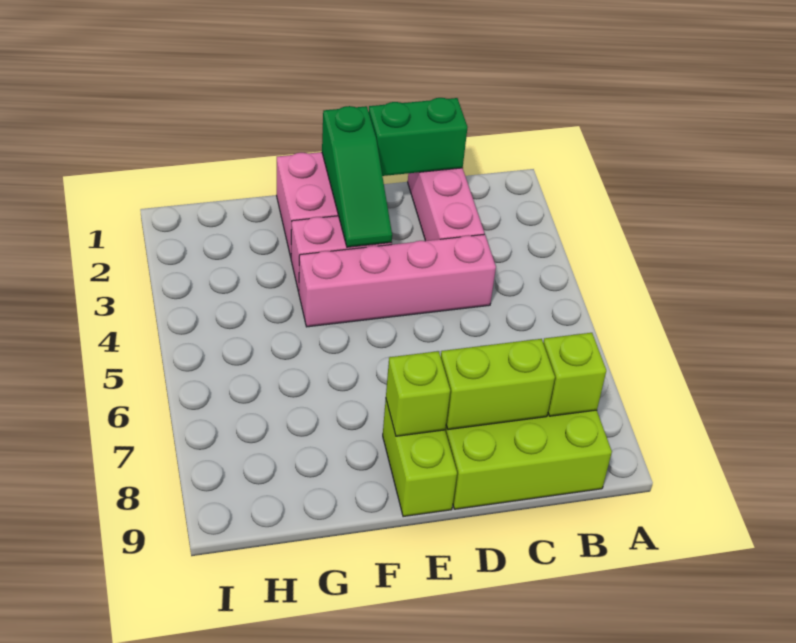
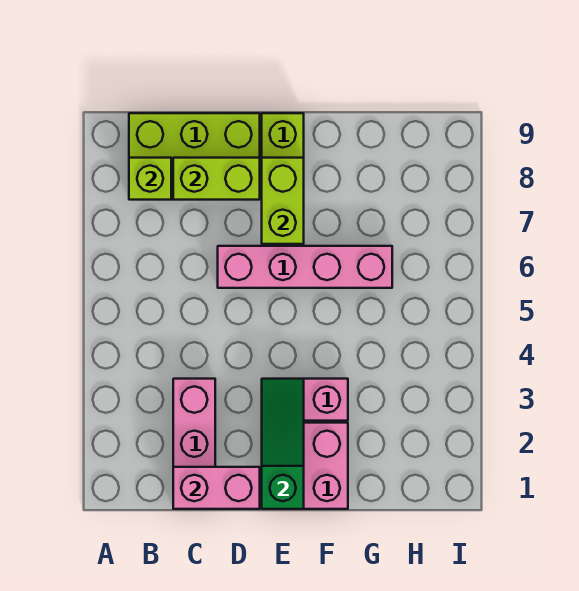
green 1x2 brick [369,98,468,176] -> pink 1x2 brick [173,467,260,509]
pink 1x4 brick [299,234,496,327] -> pink 1x4 brick moved to [218,246,392,288]
lime 1x1 brick [386,351,450,436] -> lime 1x2 brick [262,158,304,244]

